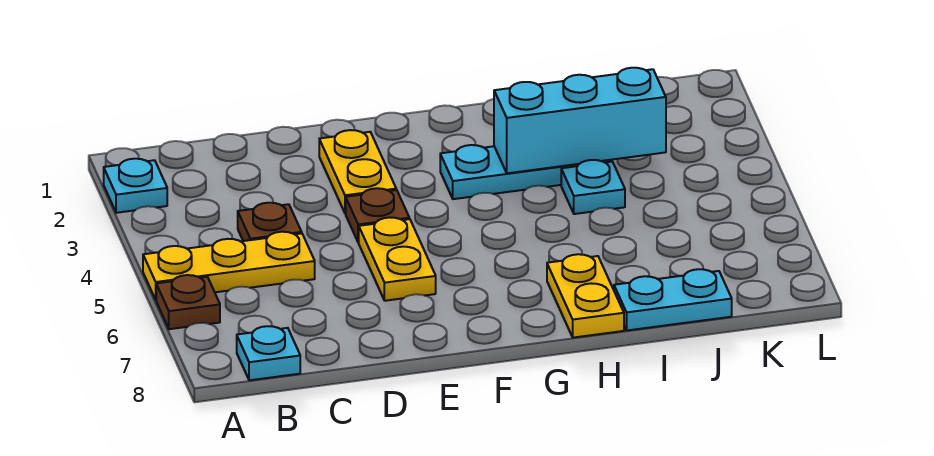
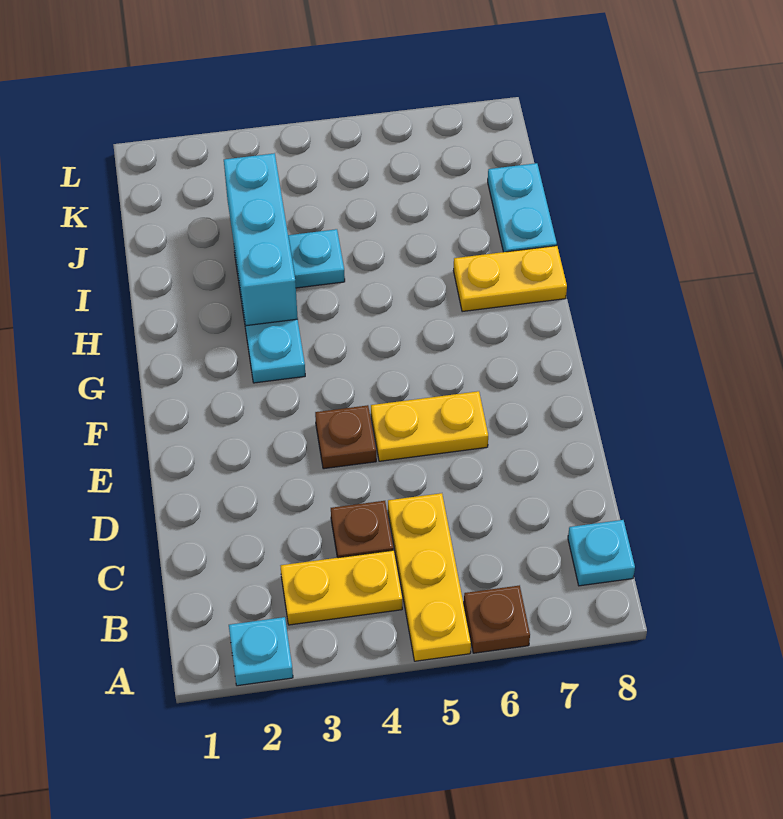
yellow 1x2 plate [319,130,396,213] -> yellow 1x2 plate moved to [281,550,402,625]

